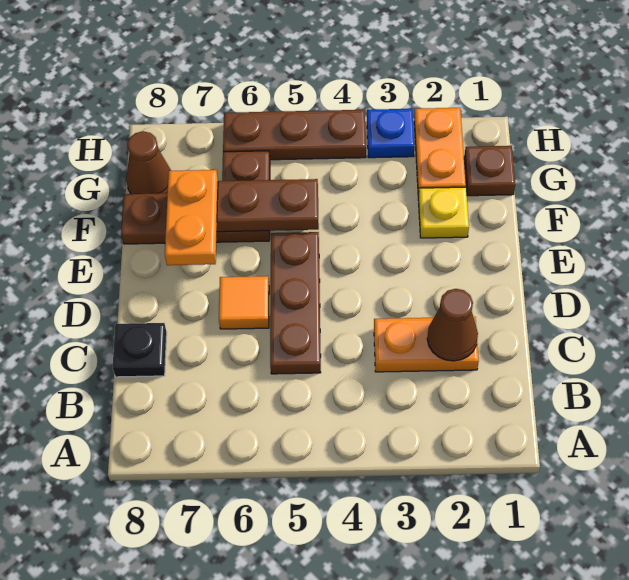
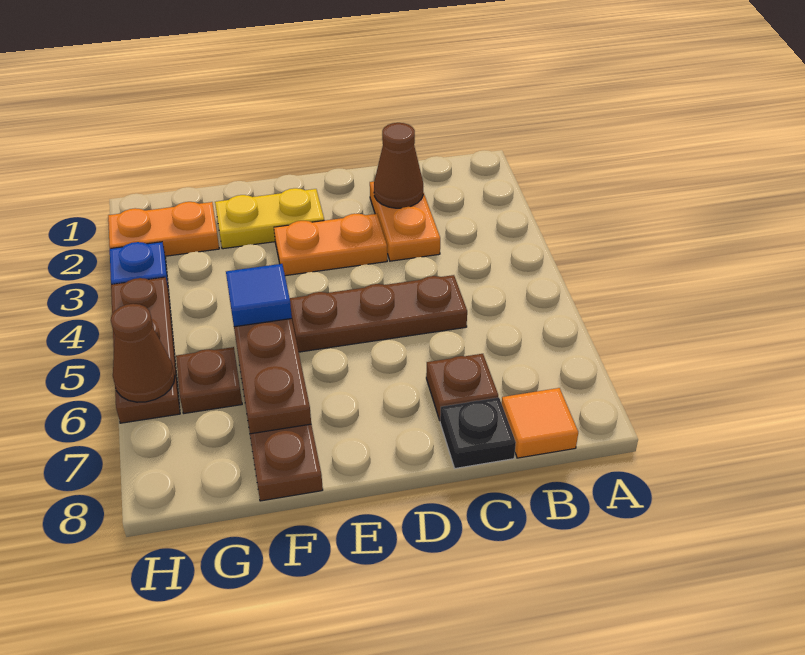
orange 1x1 tile [219,276,269,329] -> orange 1x1 tile moved to [502,388,578,458]
orange 1x2 plate [165,170,218,265] -> orange 1x2 plate moved to [274,214,387,276]
yellow 1x1 plate [418,187,469,238] -> yellow 1x2 plate [215,188,324,249]
none -> blue 1x1 tile [226,264,292,327]
brown 1x1 plate [464,146,515,196] -> brown 1x1 plate moved to [426,354,498,420]
brown 1x1 cone [126,131,171,194] -> brown 1x1 cone moved to [111,304,175,402]

